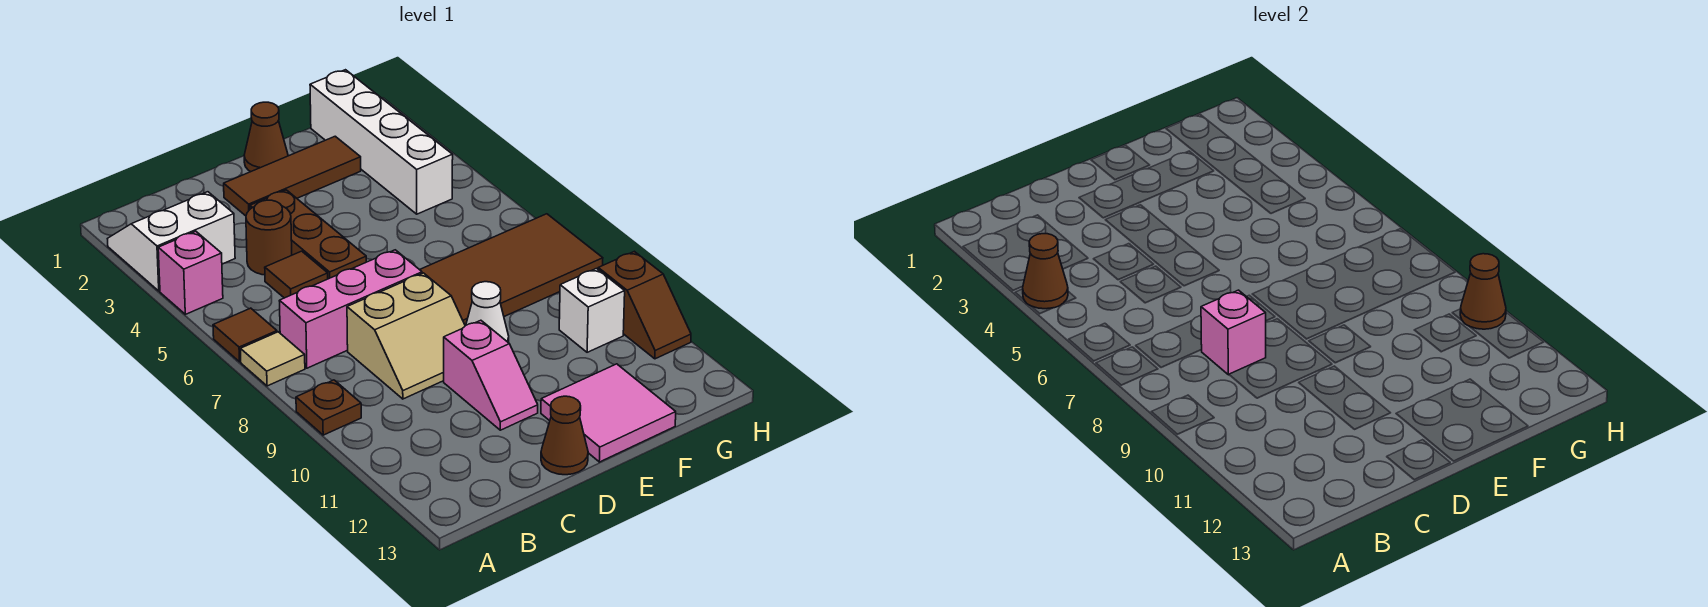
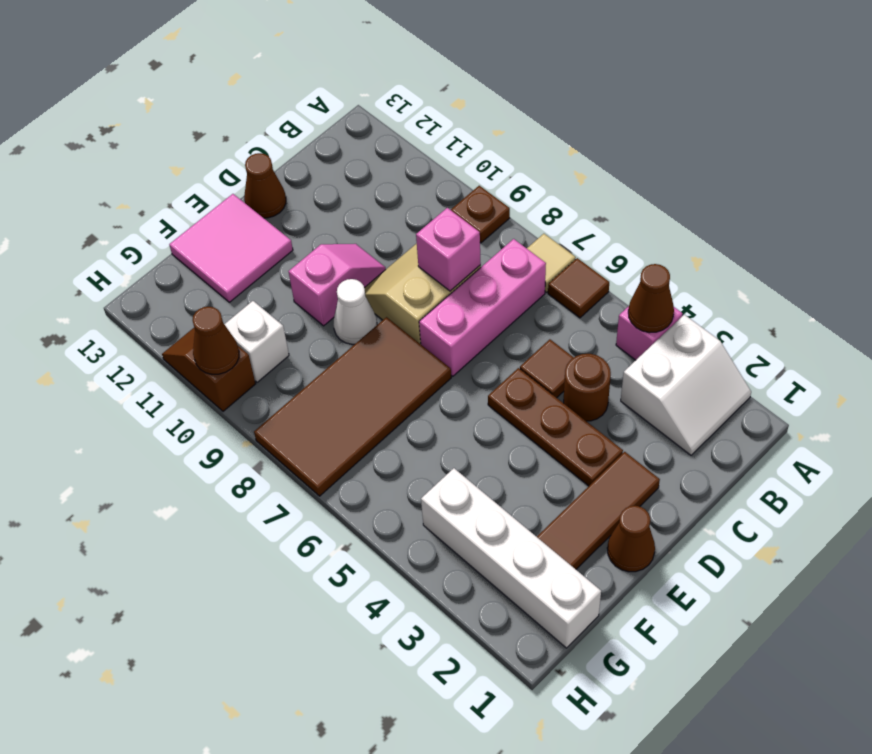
pink 1x2 slope [444,320,538,430] -> pink 1x2 slope turned to [289,244,386,326]

